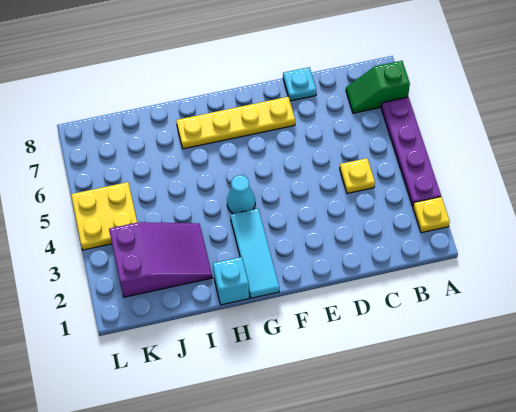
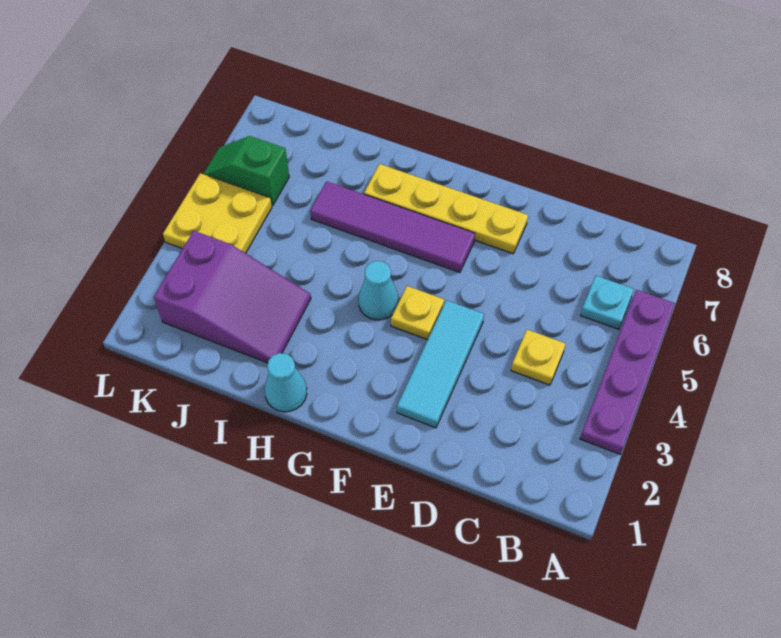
yellow 1x1 plate [413,197,450,233] -> yellow 1x1 plate moved to [391,286,444,340]
green 1x2 slope [346,61,410,113] -> green 1x2 slope moved to [203,136,289,206]
cyan 1x1 plate [283,67,316,101] -> cyan 1x1 plate moved to [581,276,634,329]
none -> purple 1x4 tile [310,181,475,273]
cyan 1x3 tile [230,209,279,298] -> cyan 1x3 tile moved to [397,300,484,428]
cyan 1x1 brick [213,257,249,305] -> cyan 1x1 cone [265,353,307,412]

